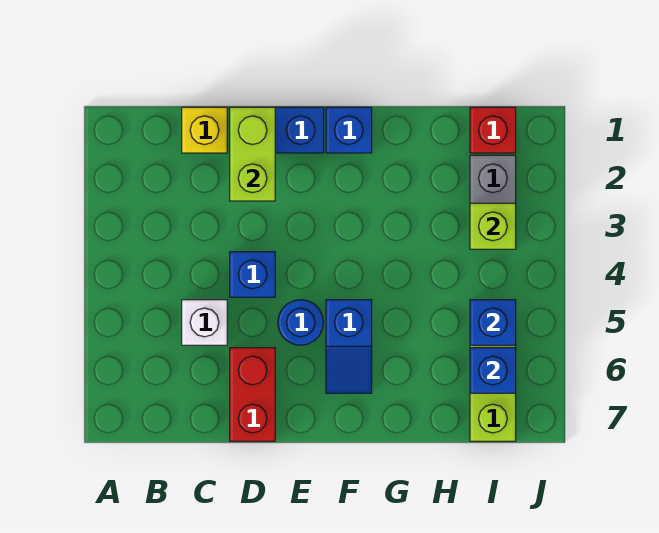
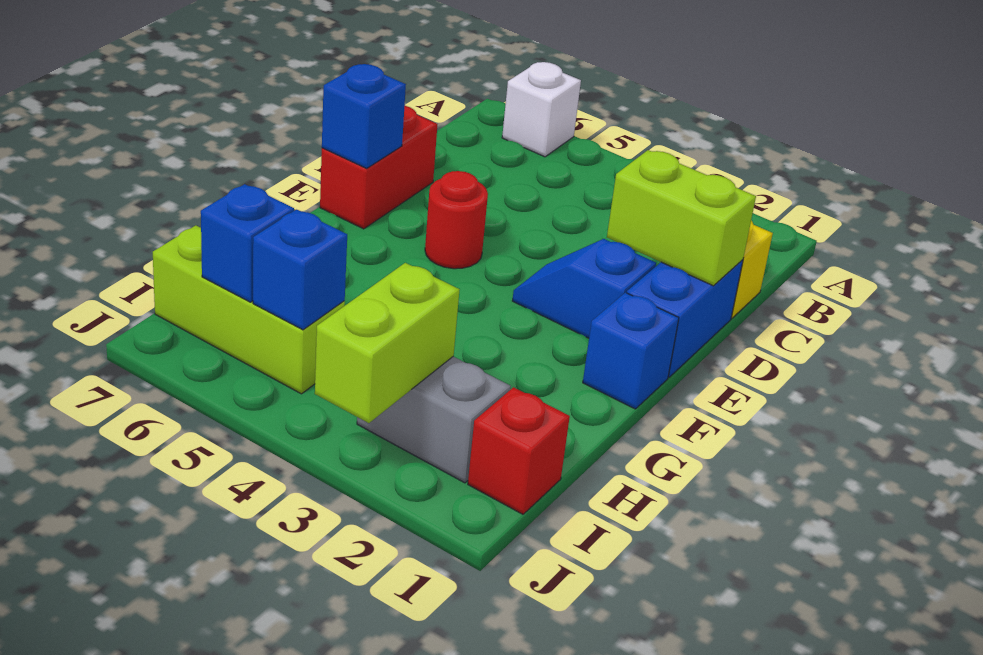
white 1x1 brick [182,300,227,345] -> white 1x1 brick moved to [502,62,581,157]
blue 1x1 brick [230,252,275,297] -> blue 1x1 brick moved to [322,64,406,168]
red 1x2 brick [230,348,275,441] -> red 1x2 brick turned to [320,106,437,229]
blue 1x1 round brick [278,300,324,345] -> red 1x1 round brick [425,171,488,269]
blue 1x2 slope [326,300,372,393] -> blue 1x2 slope moved to [512,239,656,338]
lime 1x1 brick [470,203,516,249] -> lime 1x2 brick [315,263,460,423]

